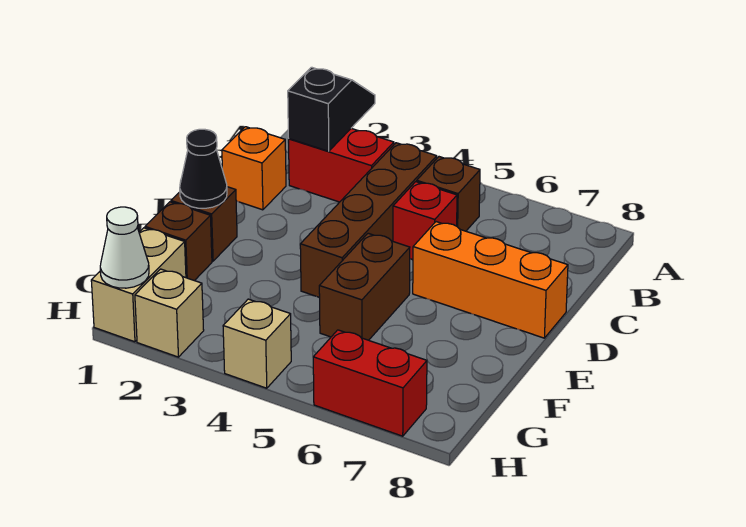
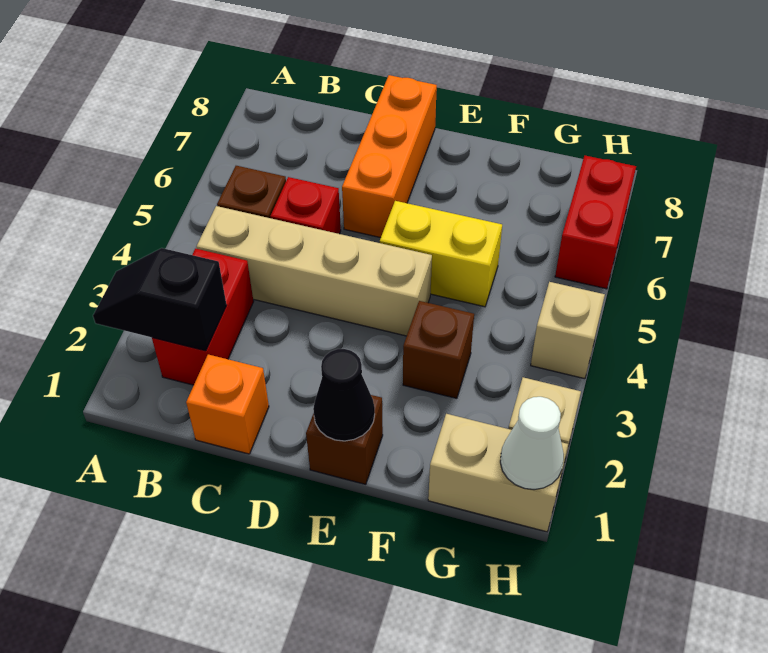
brown 1x4 brick [300,143,437,297] -> tan 1x4 brick [196,206,432,336]
brown 1x2 brick [319,233,410,340] -> yellow 1x2 brick [380,201,502,307]
brown 1x1 brick [145,202,212,281] -> brown 1x1 brick moved to [403,301,474,398]

